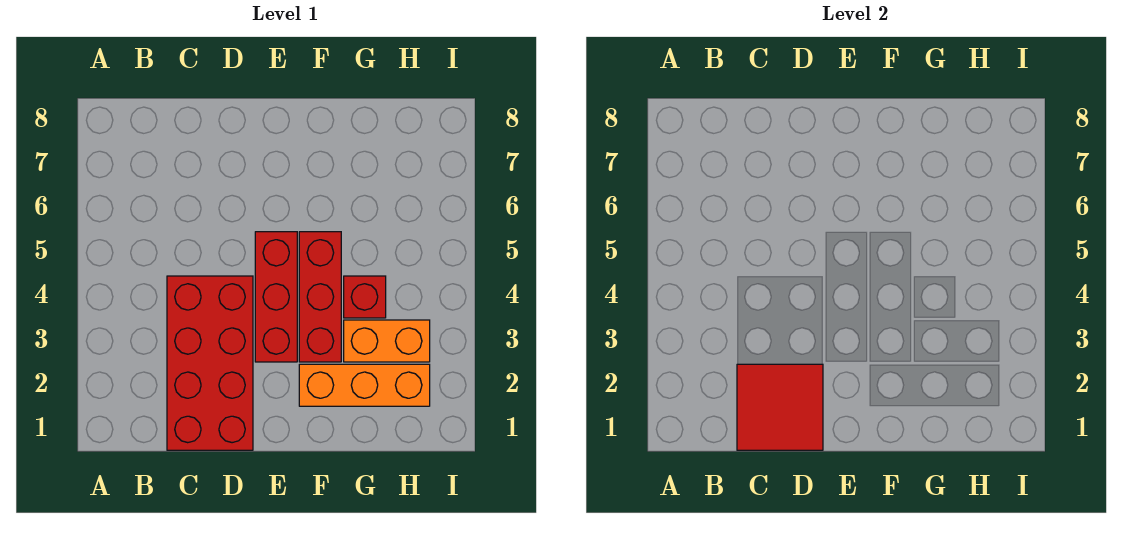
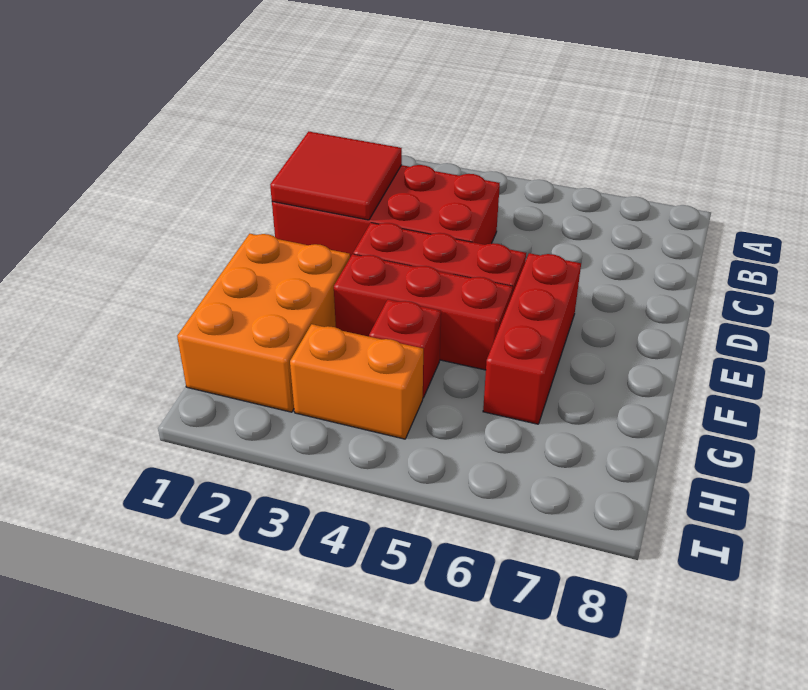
none -> red 1x3 brick [483,253,581,424]
orange 1x3 brick [299,364,430,406] -> orange 2x3 brick [177,234,350,412]
orange 1x2 brick [344,320,430,362] -> orange 1x2 brick turned to [290,324,423,439]

